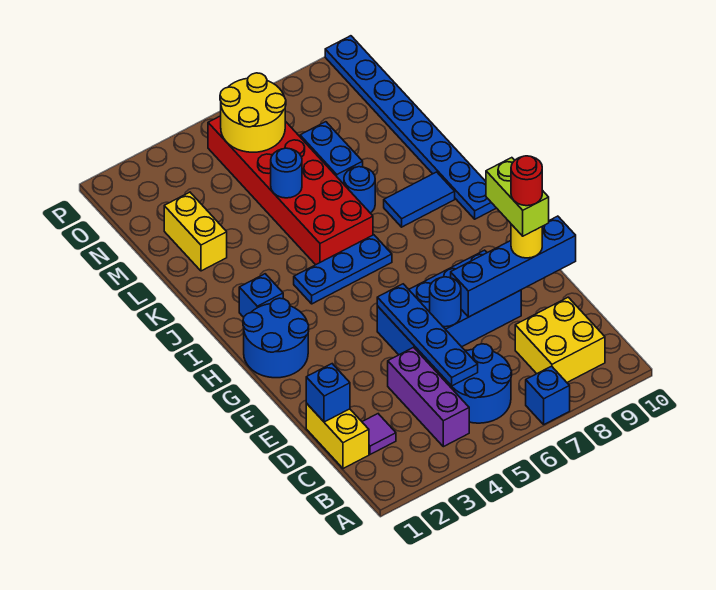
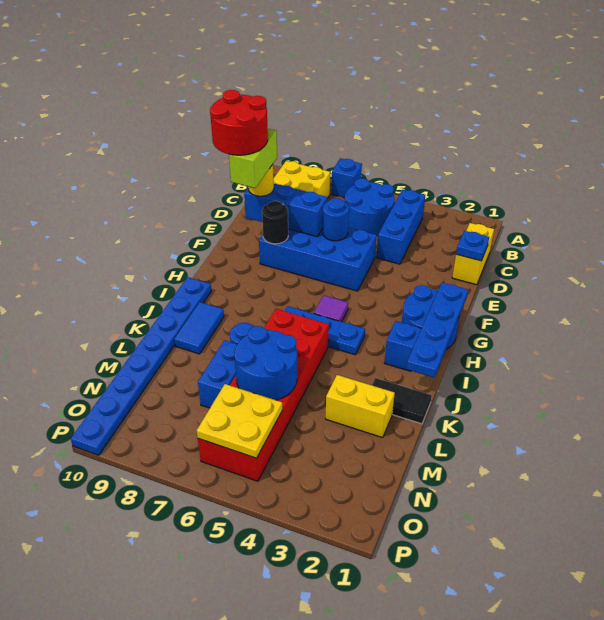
purple 1x3 brick [388,347,469,447] -> blue 1x3 brick [376,189,425,264]
purple 1x1 tile [362,414,396,454] -> purple 1x1 tile moved to [314,296,348,322]
blue 1x4 plate [377,284,478,386] -> blue 1x4 plate moved to [406,283,468,378]
blue 1x1 brick [306,364,350,422] -> blue 1x1 plate [456,231,489,261]
blue 1x4 brick [451,216,576,317] -> blue 1x3 brick [244,184,327,237]
red 1x1 round brick [511,156,542,206] -> red 2x2 round brick [210,90,268,155]
none -> black 1x1 round brick [262,201,288,244]
blue 1x2 tile [384,172,455,227] -> blue 1x2 tile turned to [174,302,224,354]
none -> black 1x2 tile [372,378,432,424]
yellow 1x2 brick [164,192,227,271] -> yellow 1x2 brick turned to [326,375,395,438]
blue 1x1 round brick [271,148,302,198] -> blue 2x2 round brick [234,326,297,400]
yellow 2x2 round brick [220,73,286,152] -> yellow 2x2 plate [197,384,282,458]

